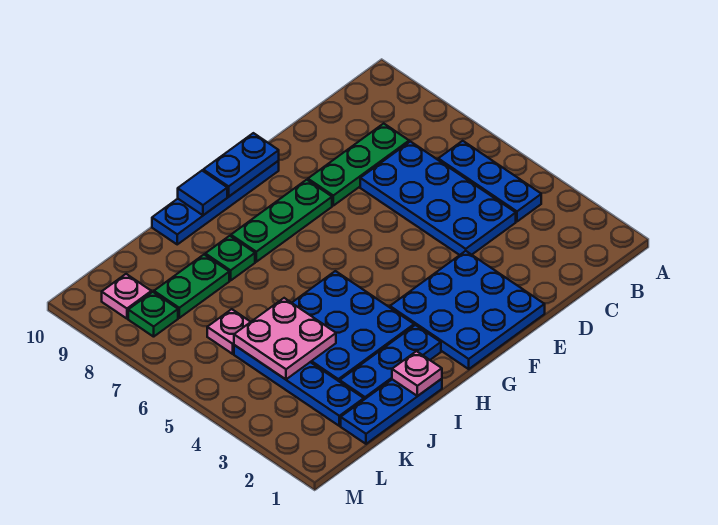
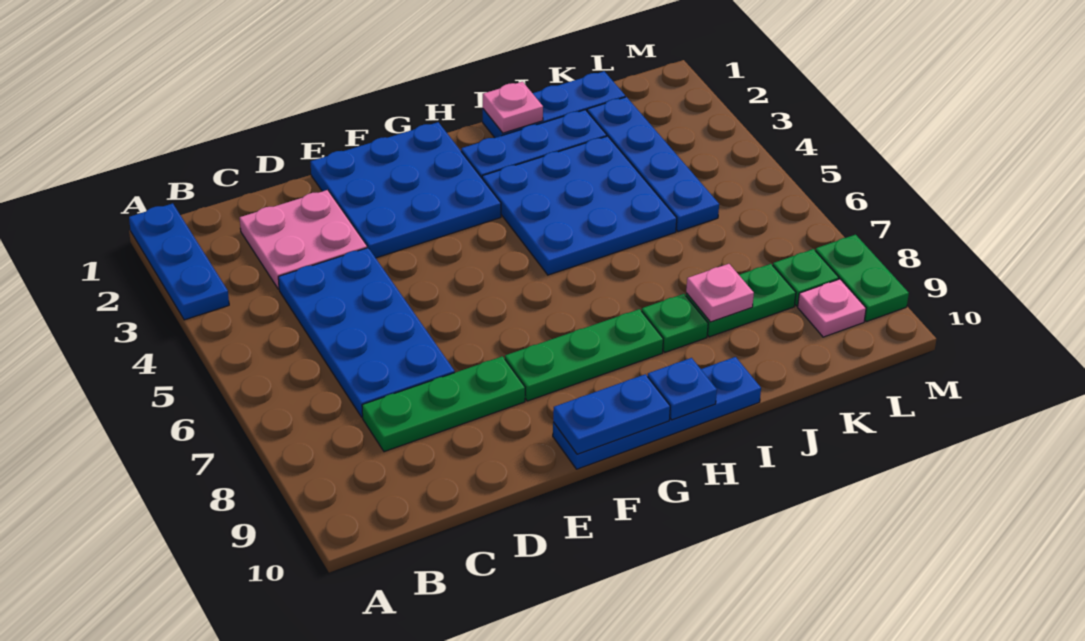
blue 1x3 plate [438,141,541,221] -> blue 1x3 plate moved to [129,203,229,320]
blue 1x1 tile [178,171,227,215] -> blue 1x1 plate [648,358,717,420]
pink 2x2 plate [234,298,336,379] -> pink 2x2 plate moved to [240,190,367,289]
pink 1x1 plate [207,309,250,354] -> pink 1x1 plate moved to [686,264,754,322]
none -> green 1x2 plate [815,235,909,322]

